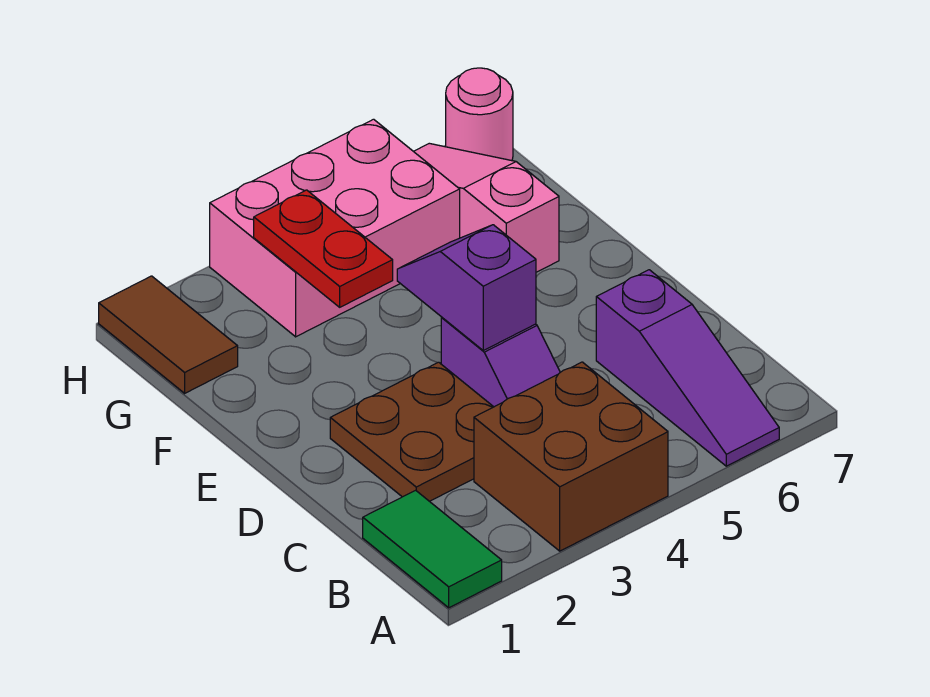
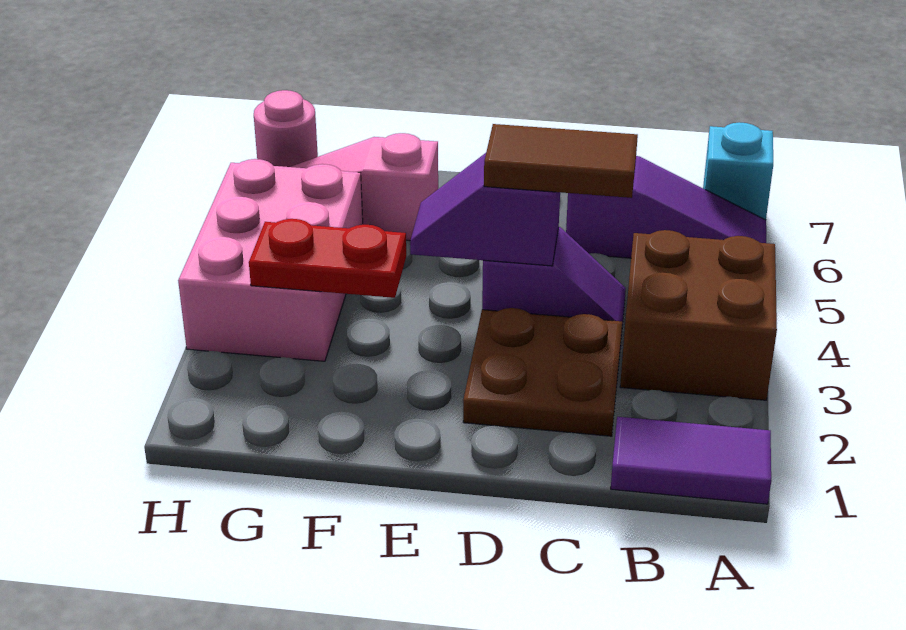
green 1x2 tile [363,490,502,608] -> purple 1x2 tile [611,417,771,504]
none -> cyan 1x1 brick [703,122,773,220]
brown 1x2 tile [99,276,238,393] -> brown 1x2 tile moved to [484,124,638,198]

